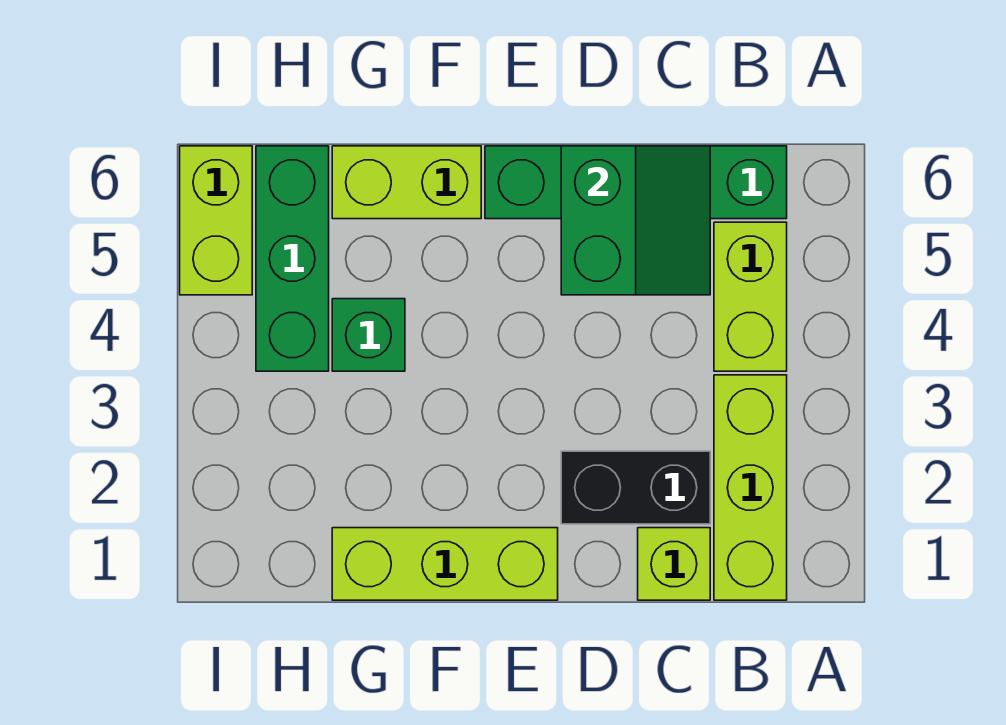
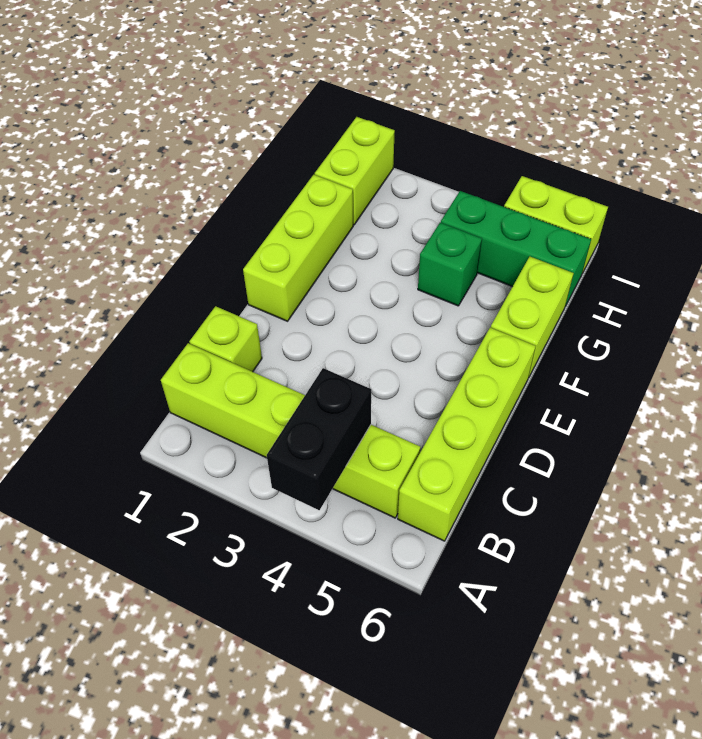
green 1x4 brick [485,146,787,219] -> lime 1x4 brick [398,327,536,541]
black 1x2 brick [561,451,710,524] -> black 1x2 brick moved to [267,368,371,510]
green 2x2 slope [561,146,710,295] -> none
none -> lime 1x2 brick [315,117,395,225]

